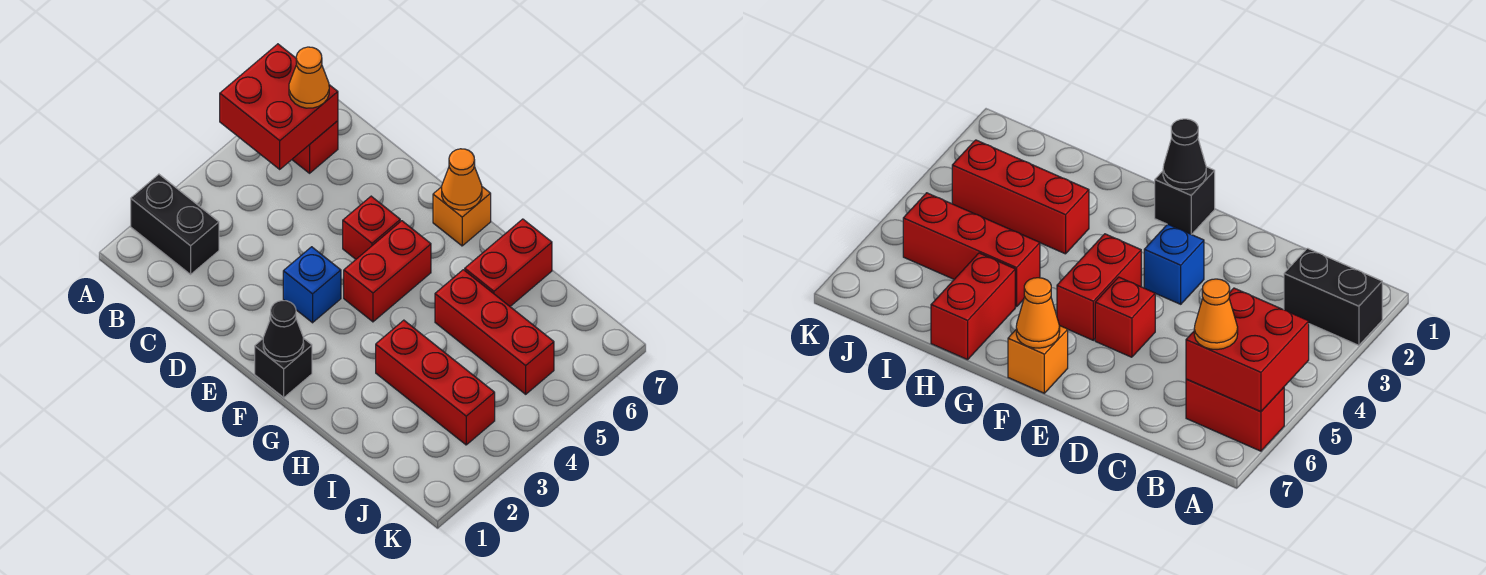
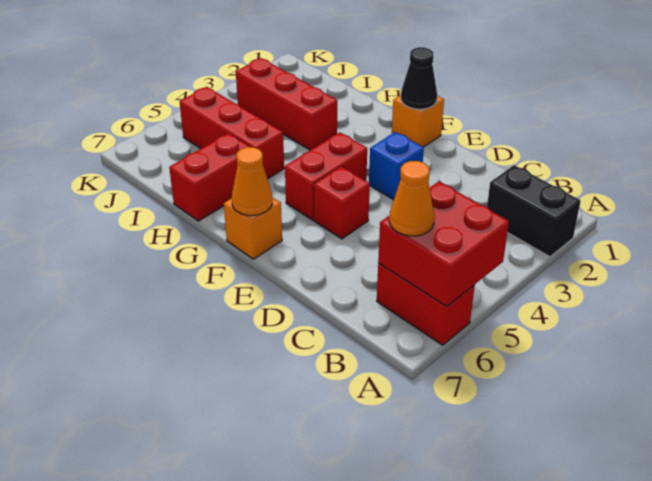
black 1x1 brick [255,338,312,398] -> orange 1x1 brick [392,95,444,147]

